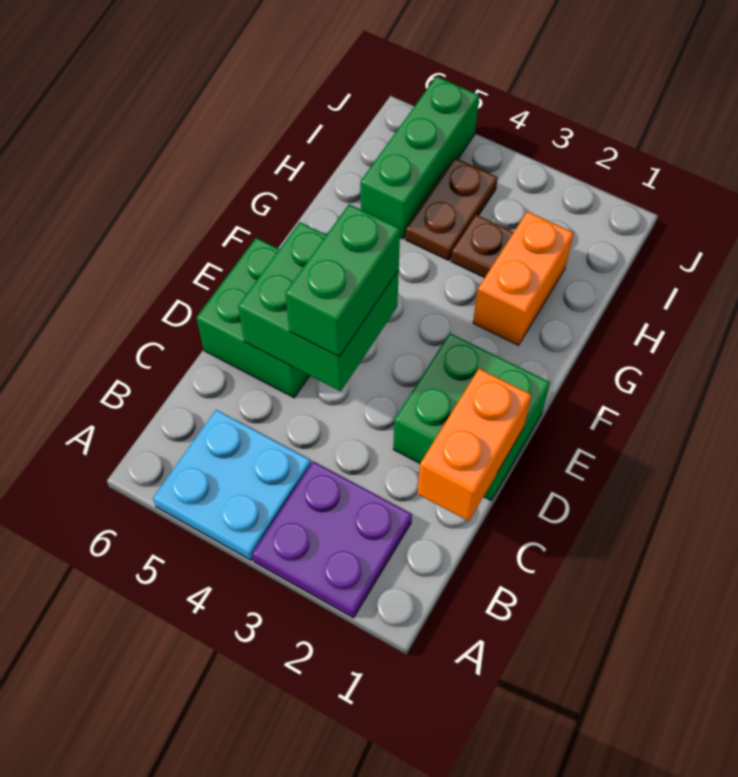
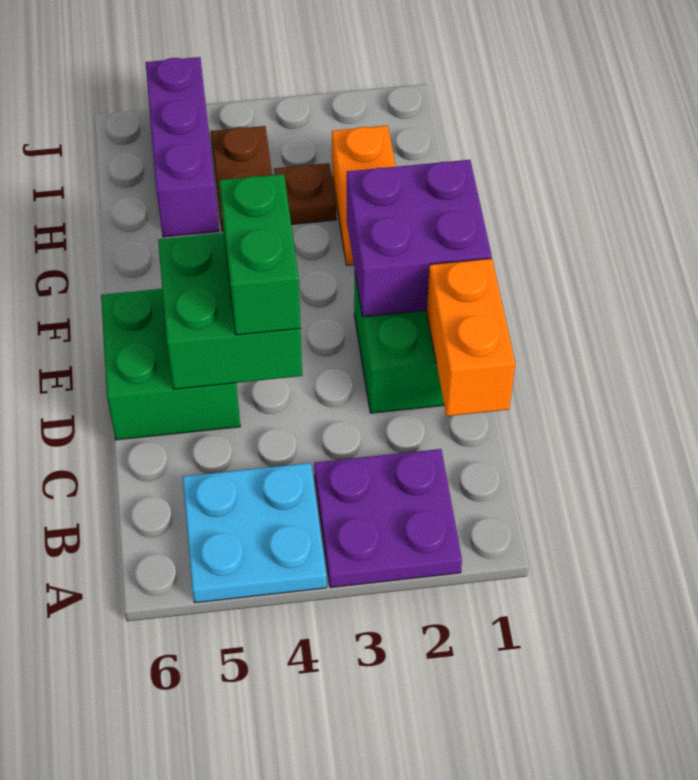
none -> purple 2x2 brick [347,160,492,317]
green 1x3 brick [360,76,479,239] -> purple 1x3 brick [145,57,219,237]

